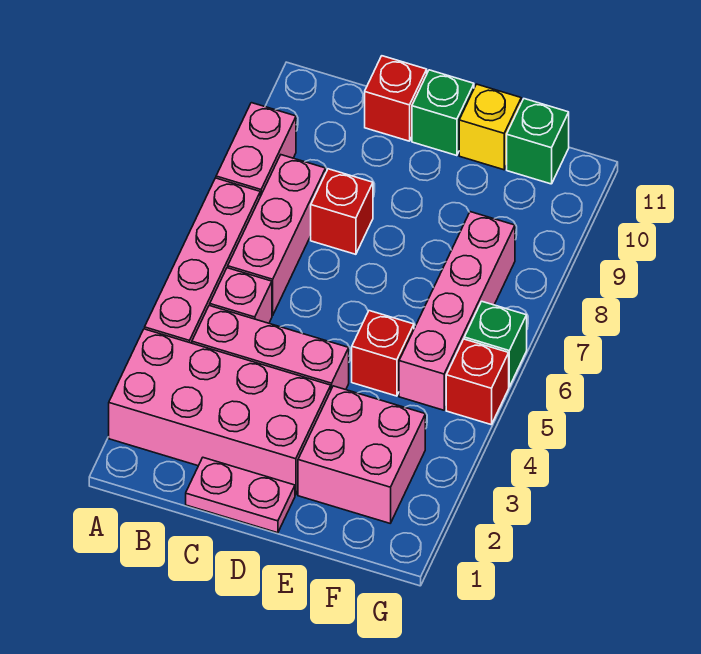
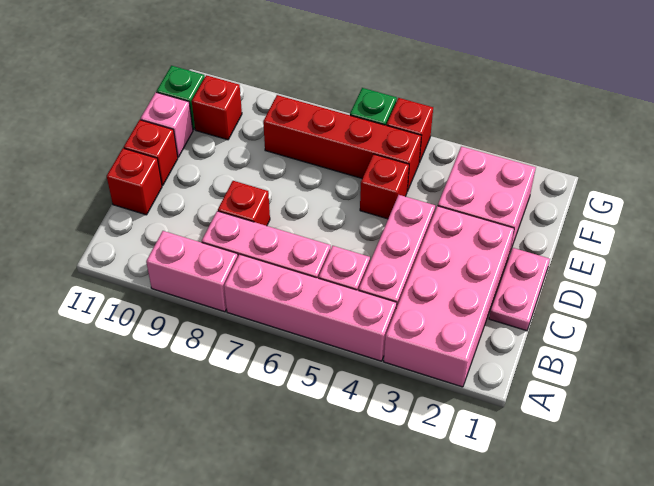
green 1x1 brick [412,70,474,156] -> red 1x1 brick [124,120,178,186]
yellow 1x1 brick [459,84,521,170] -> pink 1x1 brick [140,92,193,157]
pink 1x4 brick [399,212,515,410] -> red 1x4 brick [263,95,421,191]
none -> red 1x1 brick [192,75,242,140]

